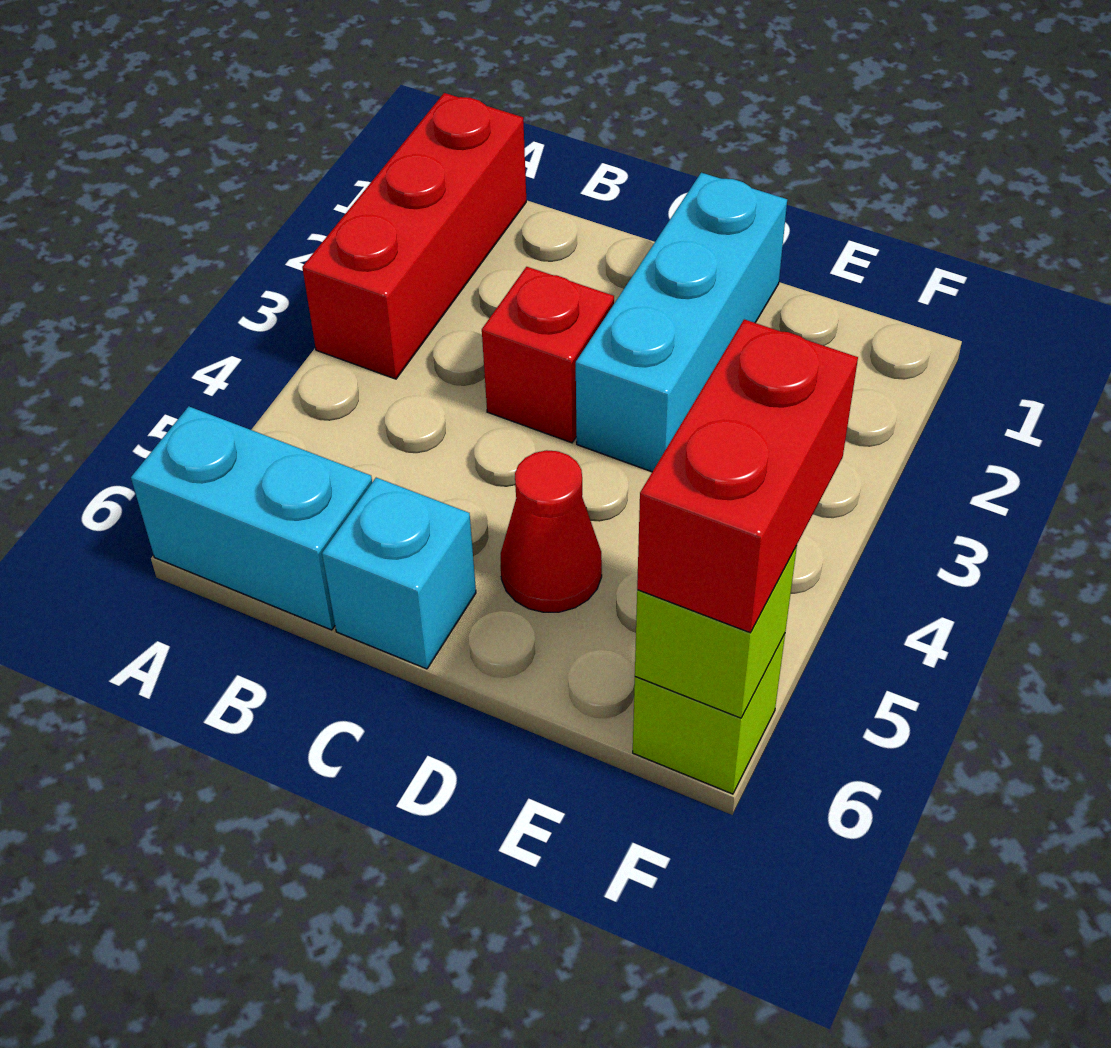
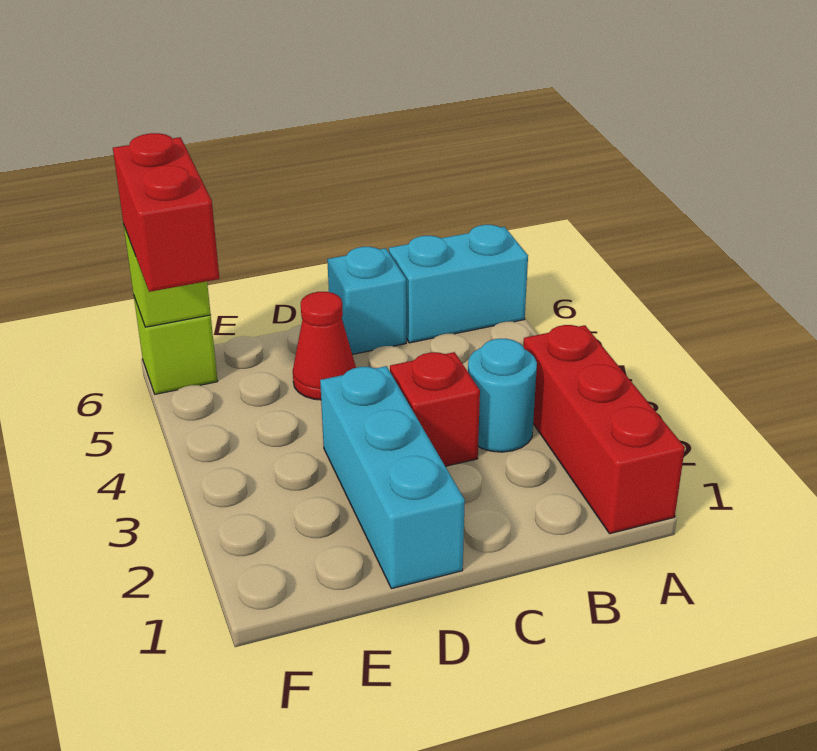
none -> cyan 1x1 round brick [468,339,537,452]

